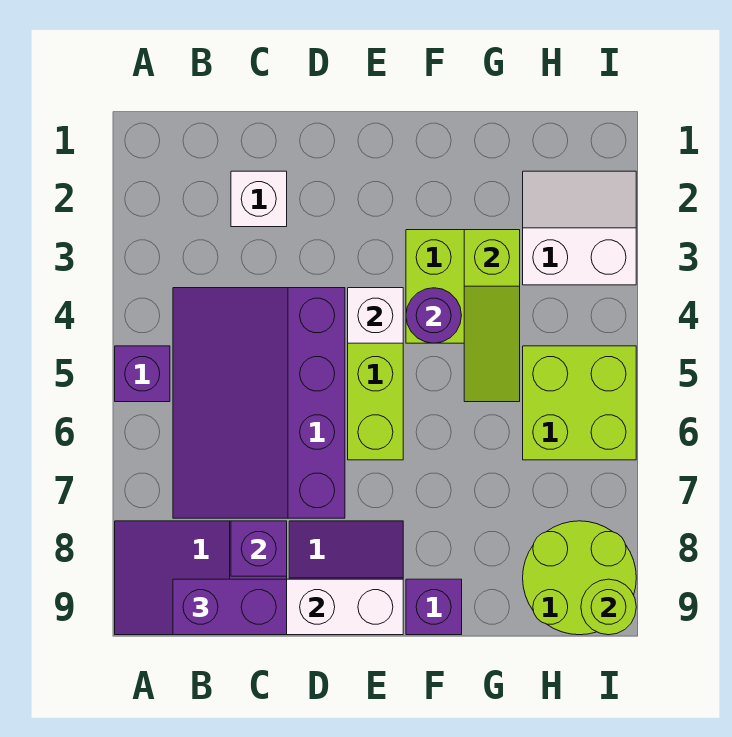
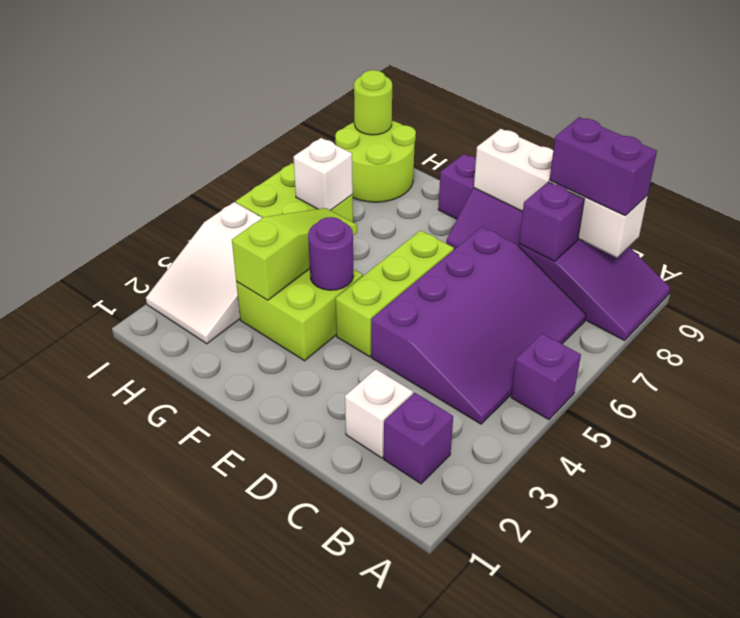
none -> purple 1x1 brick [384,393,453,484]
white 1x1 brick [348,288,403,343] -> white 1x1 brick moved to [294,138,353,210]
white 2x2 slope [523,171,636,285] -> white 2x3 slope [146,202,262,344]

